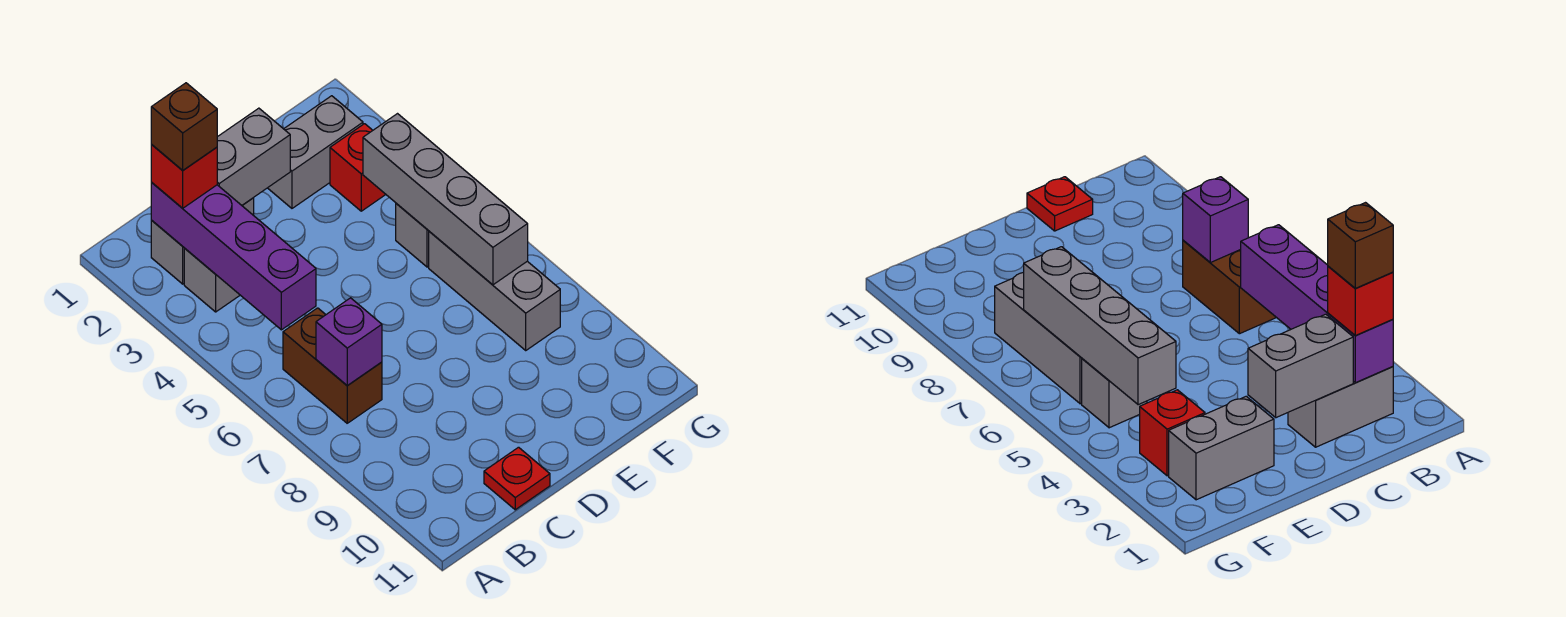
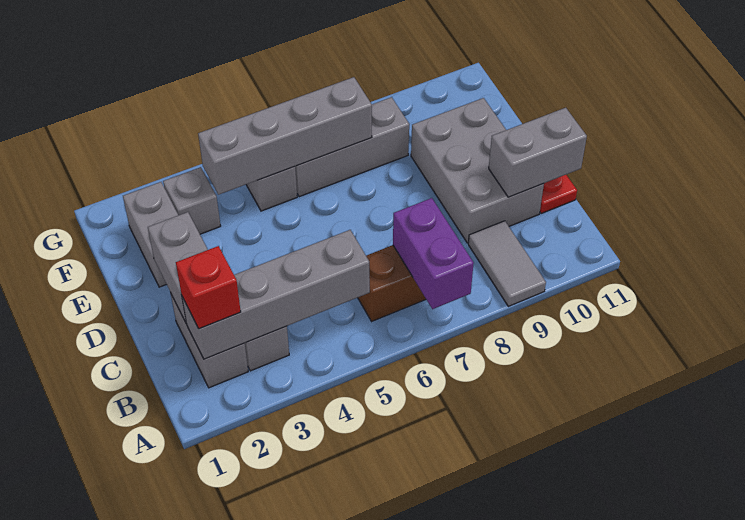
none -> grey 1x2 tile [468,221,546,306]
purple 1x4 brick [151,183,316,330] -> grey 1x4 brick [182,230,370,359]
brown 1x1 brick [151,83,217,170] -> none
purple 1x1 brick [316,298,382,386] -> purple 1x2 brick [393,198,474,309]
none -> grey 2x3 brick [411,98,544,243]
none -> grey 1x2 brick [489,108,587,197]
red 1x1 brick [330,124,386,211] -> grey 1x1 brick [163,167,220,234]

